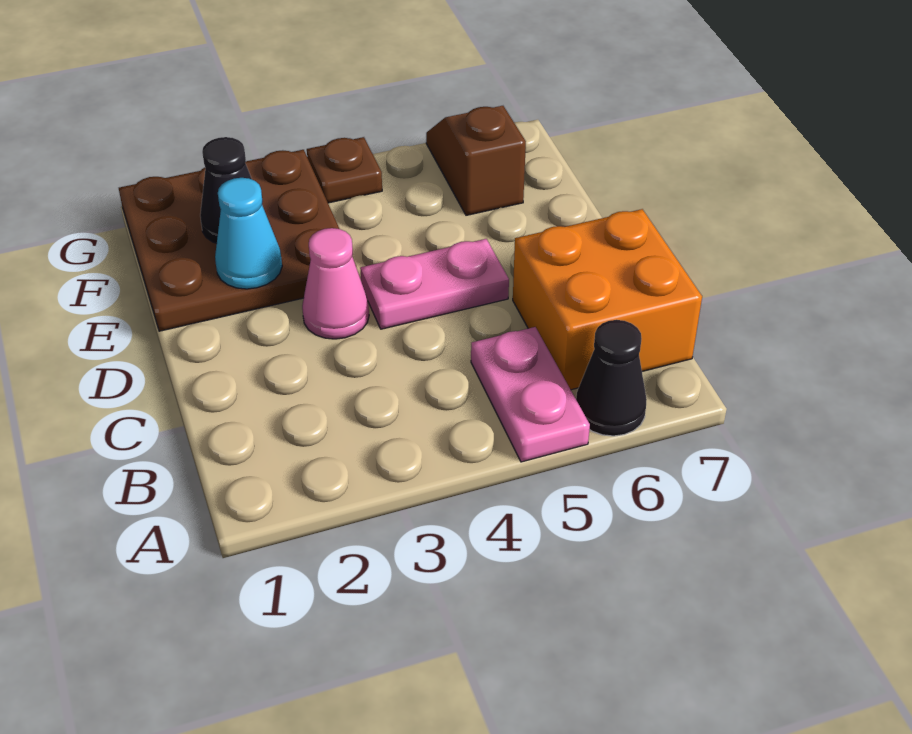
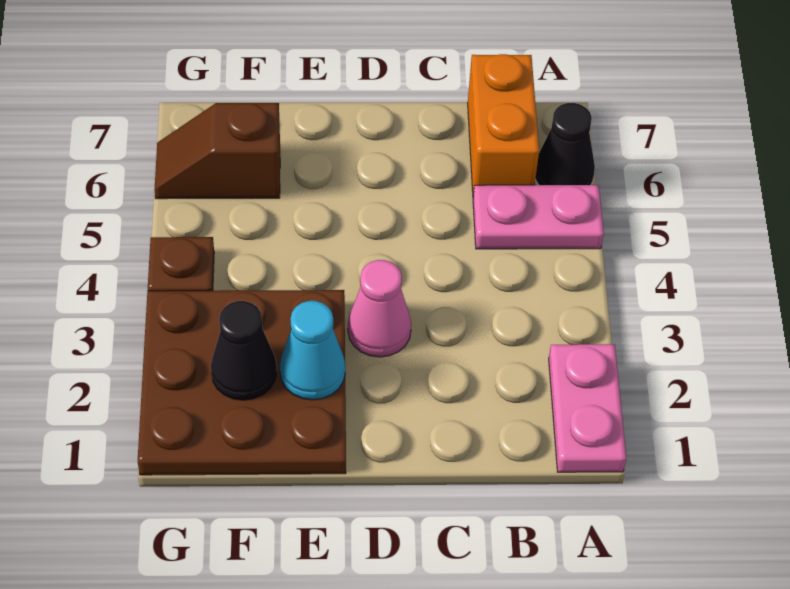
orange 2x2 brick [513,209,702,390] -> orange 1x2 brick [468,54,539,195]
pink 1x2 plate [360,239,509,329] -> pink 1x2 plate moved to [549,344,626,472]

